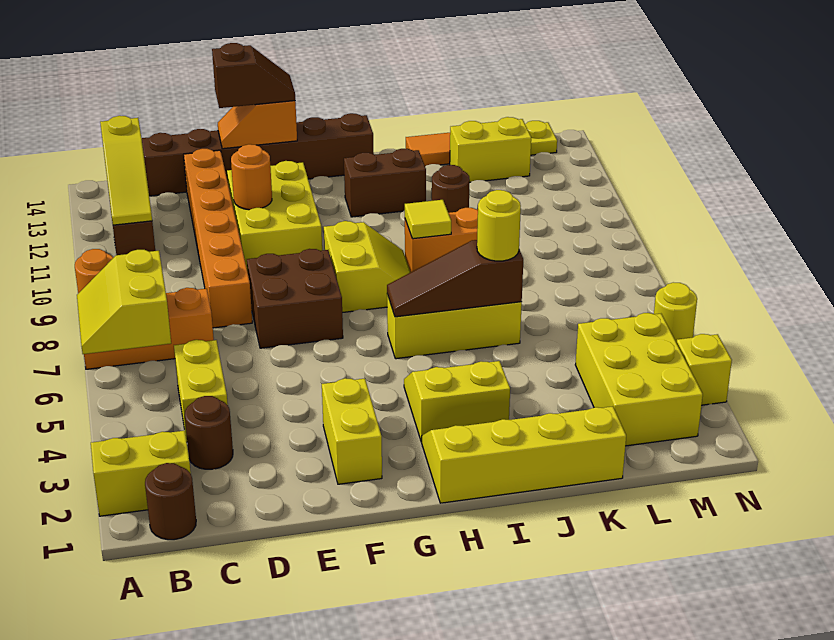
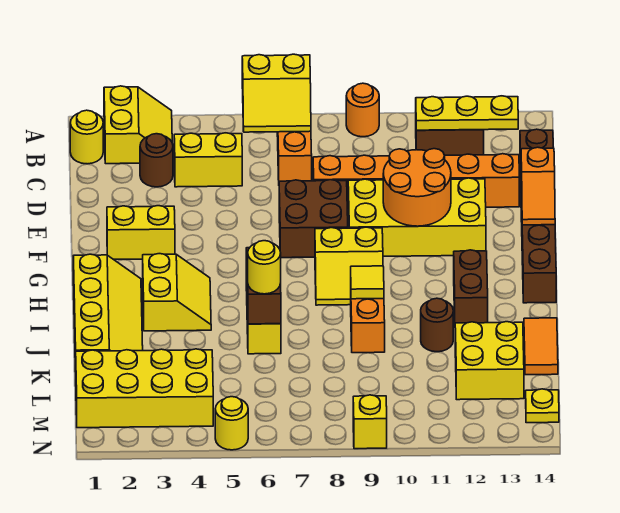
yellow 2x2 slope [77,250,171,354] -> yellow 2x2 slope turned to [242,54,311,132]
brown 1x1 round brick [145,463,196,540] -> yellow 1x1 round brick [70,110,103,164]
yellow 1x3 slope [100,116,152,225] -> yellow 1x3 plate [416,96,518,130]
yellow 2x3 brick [227,161,322,268] -> yellow 2x4 brick [348,178,486,256]
orange 1x1 round brick [231,144,272,210] -> orange 2x2 round brick [383,149,451,226]
orange 1x2 slope [218,101,297,149] -> orange 1x2 slope turned to [521,147,555,225]
brown 1x2 slope [212,43,295,108] -> none
yellow 1x2 brick [450,117,531,183] -> yellow 2x2 brick [455,322,524,400]
yellow 2x3 brick [575,313,703,446] -> yellow 2x4 brick [76,349,213,428]
yellow 1x1 brick [677,334,732,405] -> yellow 1x1 brick moved to [353,395,387,449]

